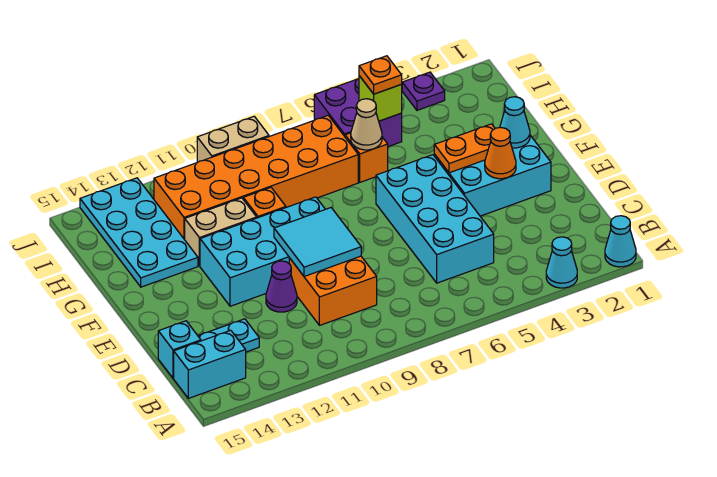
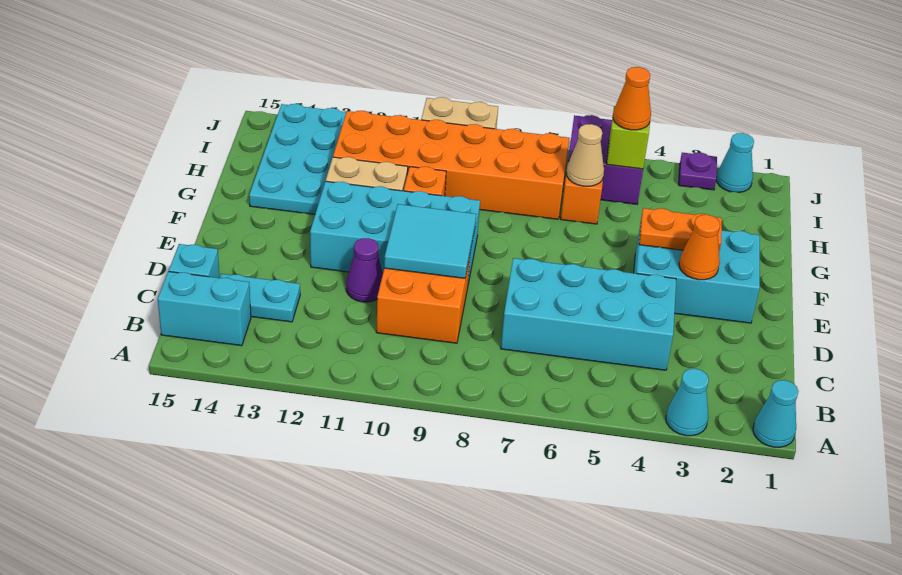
cyan 2x4 brick [376,155,494,283] -> cyan 2x4 brick turned to [501,258,676,370]
cyan 1x1 cone [500,97,530,148] -> cyan 1x1 cone moved to [716,133,754,192]
orange 1x1 plate [359,56,402,94] -> orange 1x1 cone [613,67,651,130]

